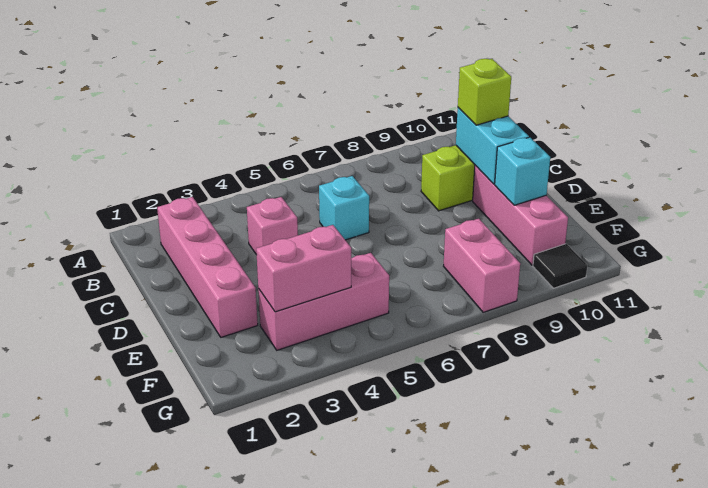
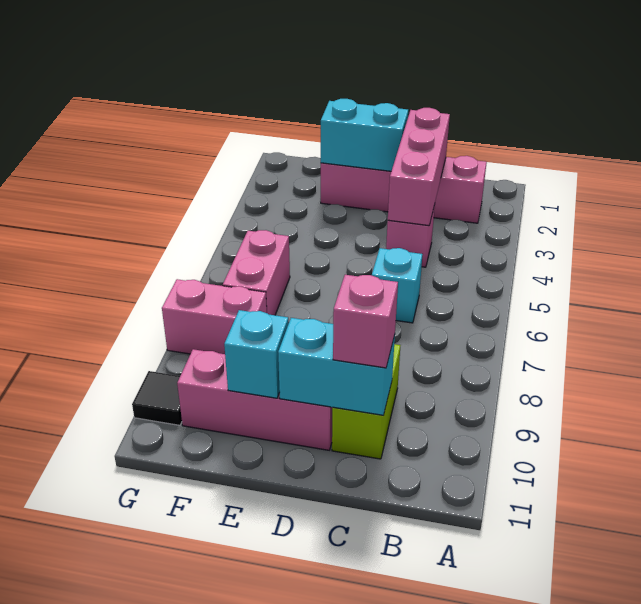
lime 1x1 brick [458,59,511,125] -> pink 1x1 brick [333,275,398,368]
none -> cyan 1x2 brick [321,99,408,171]
pink 1x3 brick [258,253,389,350] -> pink 1x3 brick moved to [388,108,450,226]
pink 1x2 brick [256,225,351,312] -> pink 1x2 brick moved to [223,230,290,315]

